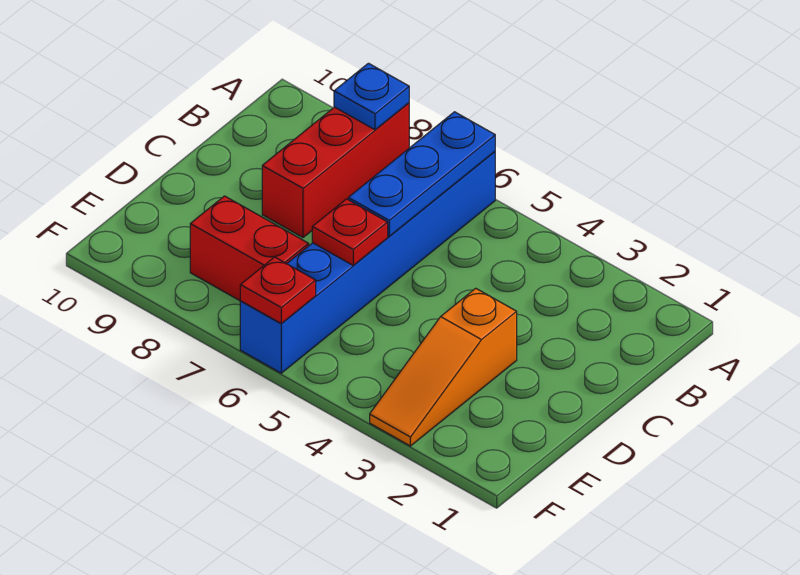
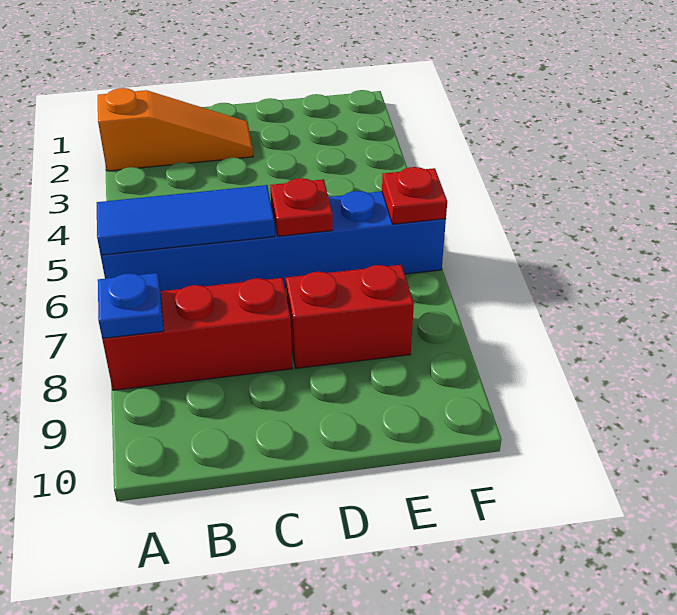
blue 1x3 plate [348,112,495,236] -> blue 1x3 tile [97,185,275,255]
orange 1x3 slope [370,288,517,446] -> orange 1x3 slope moved to [98,88,253,171]
red 1x2 brick [190,196,309,301] -> red 1x2 brick turned to [286,265,414,368]

